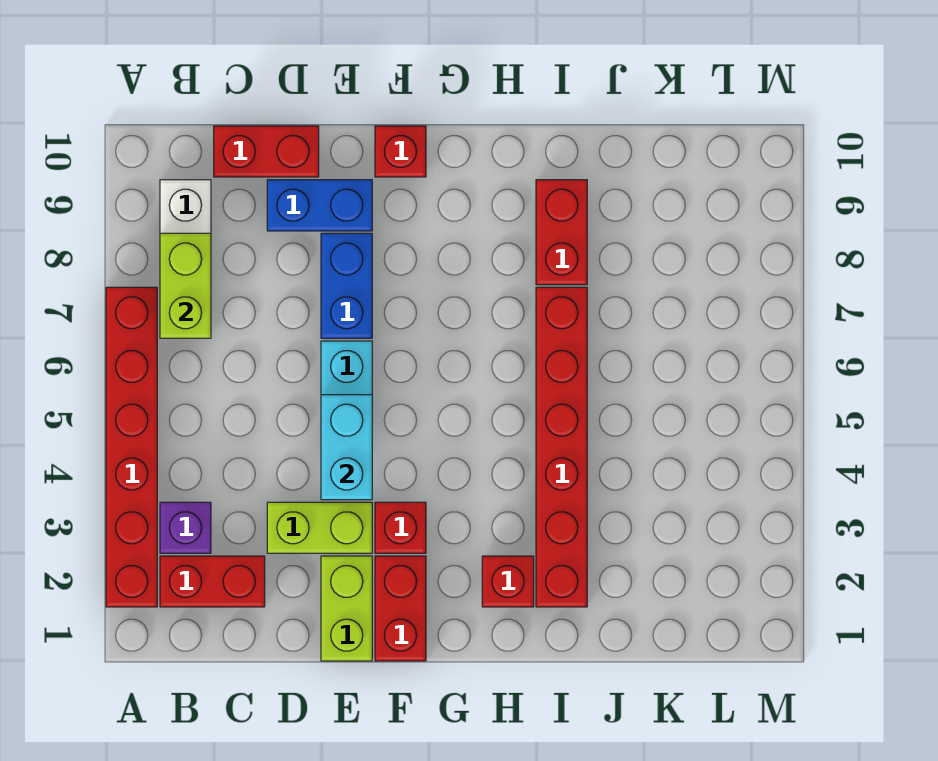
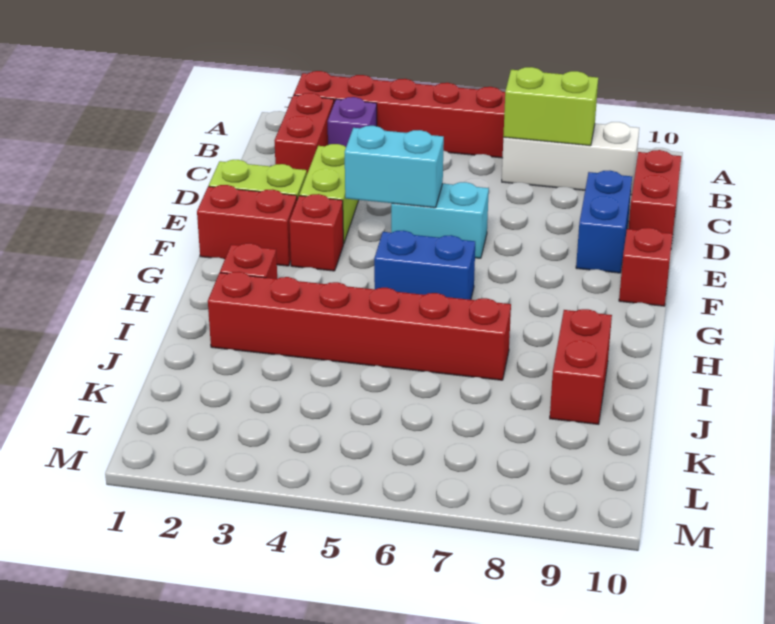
blue 1x2 brick [321,233,372,338] -> blue 1x2 brick moved to [374,231,475,300]
red 1x2 brick [536,180,587,285] -> red 1x2 brick turned to [550,309,612,424]

